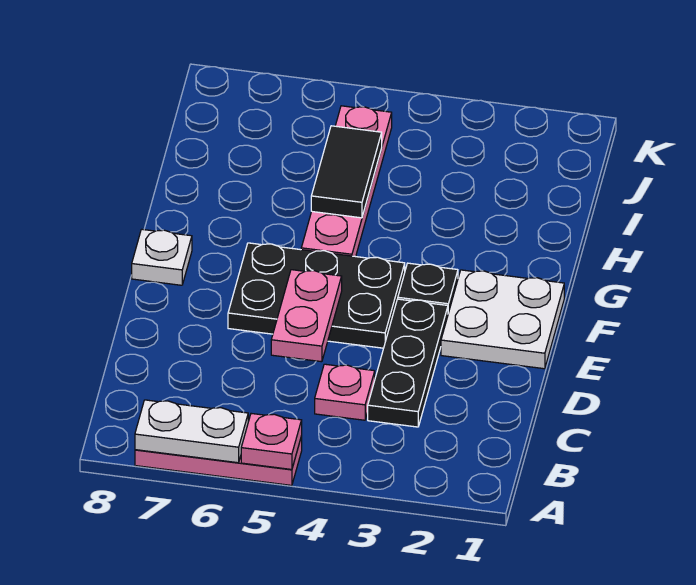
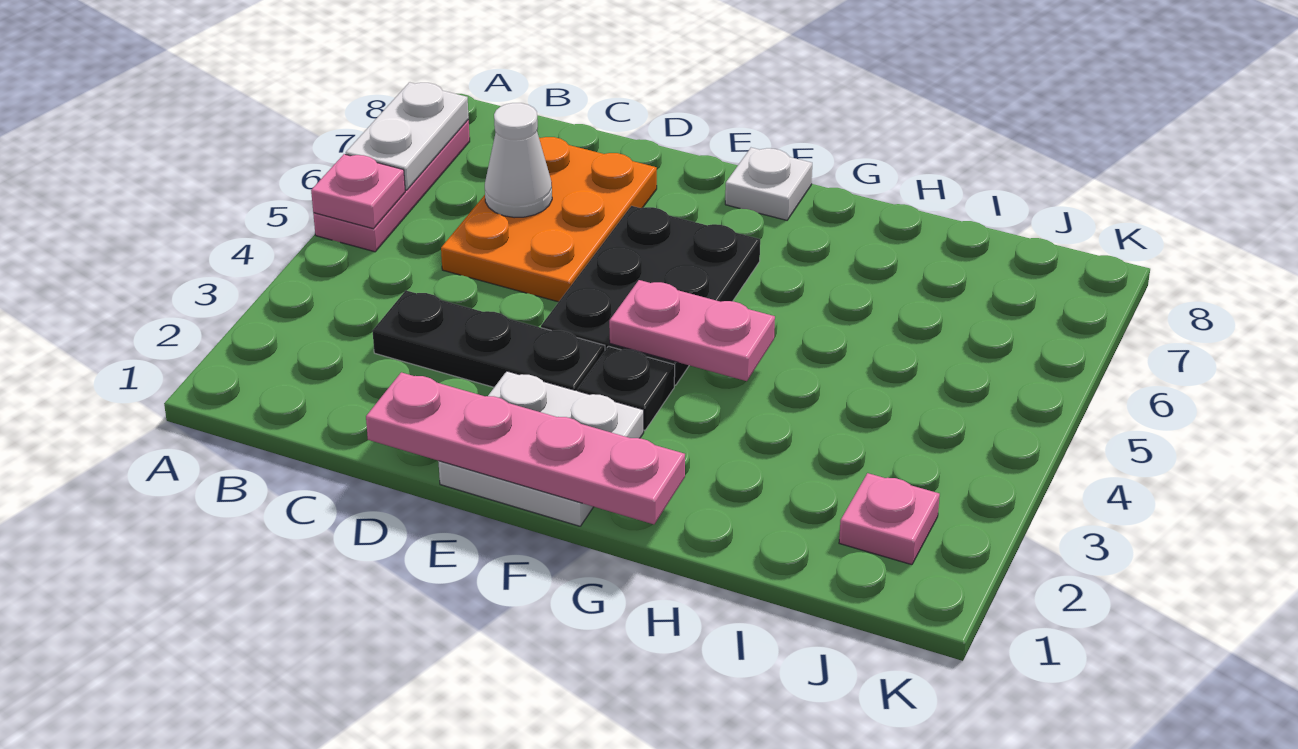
pink 1x1 plate [315,364,375,420] -> pink 1x1 plate moved to [839,473,940,565]
none -> orange 2x3 plate [441,137,657,302]
none -> white 1x1 cone [485,103,552,218]
pink 1x2 plate [271,270,342,362] -> pink 1x2 plate moved to [609,280,775,381]
pink 1x4 plate [301,106,392,257] -> pink 1x4 plate moved to [366,372,685,524]
black 1x2 tile [311,126,382,218] -> none

